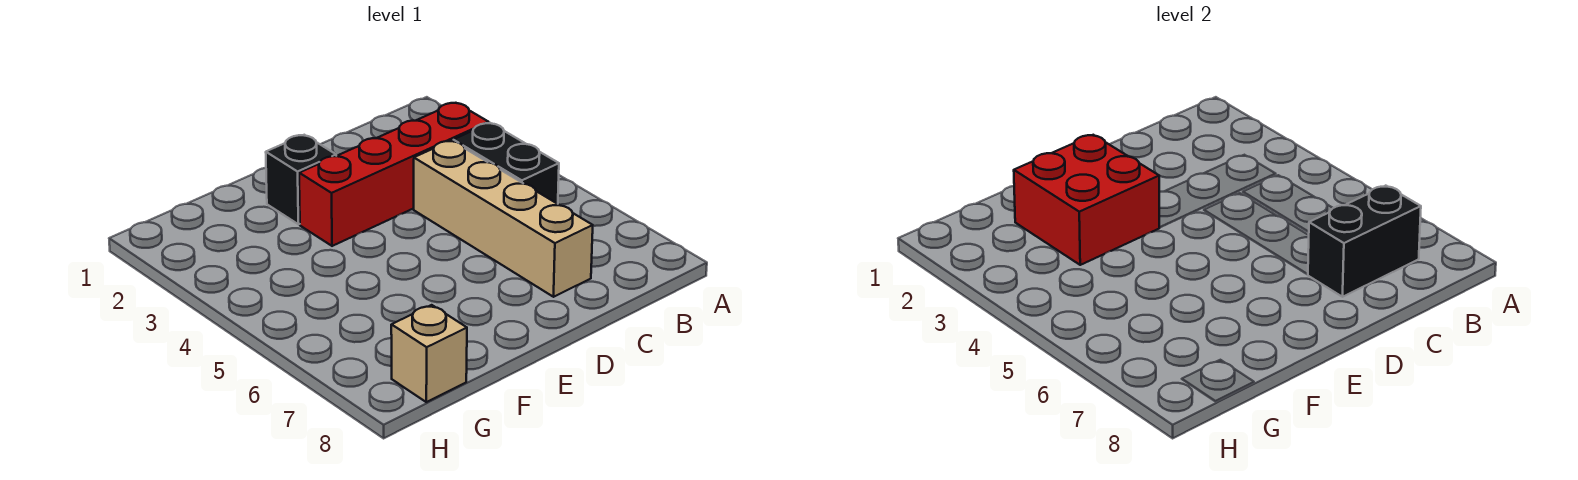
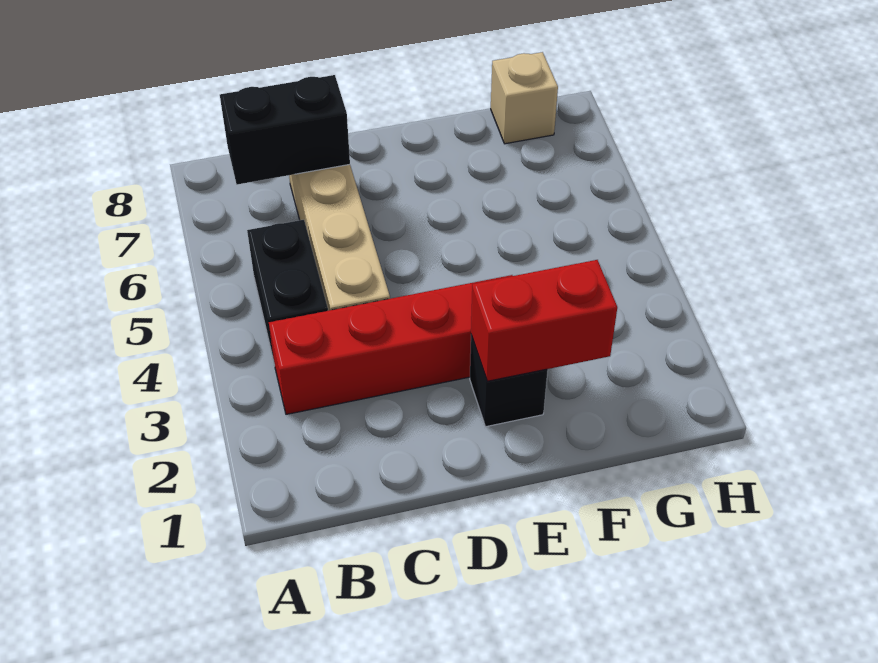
red 2x2 brick [1014,135,1160,265] -> red 1x2 brick [471,260,618,381]

